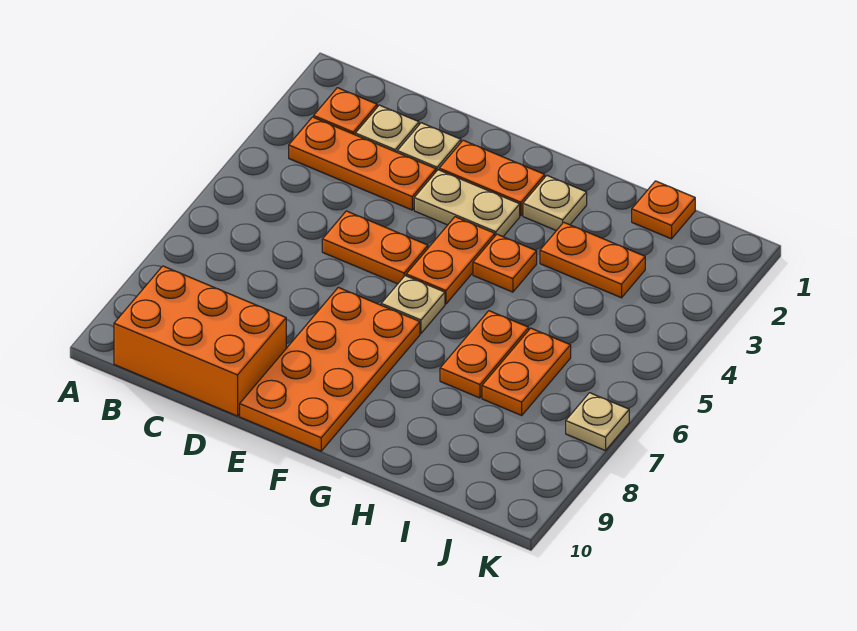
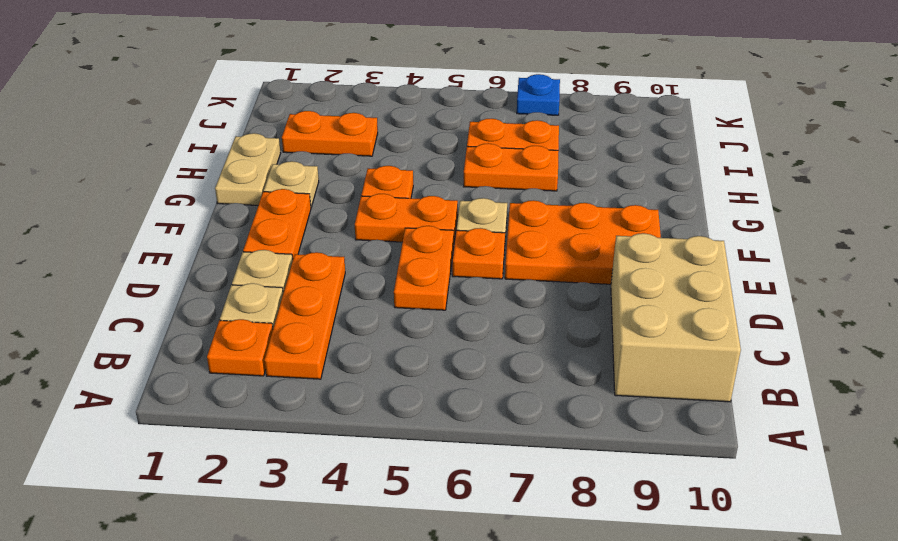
orange 2x3 brick [114,266,286,416] -> tan 2x3 brick [611,233,741,402]
tan 1x2 plate [414,170,520,236] -> tan 1x2 plate moved to [215,133,281,205]
orange 2x4 plate [240,287,420,451] -> orange 2x3 plate [505,200,661,284]
orange 1x2 plate [540,222,645,298] -> orange 1x2 plate turned to [282,111,378,156]
orange 1x1 plate [632,181,695,239] -> orange 1x1 plate moved to [452,228,505,279]
tan 1x1 plate [566,393,629,451] -> blue 1x1 plate [517,74,560,115]

